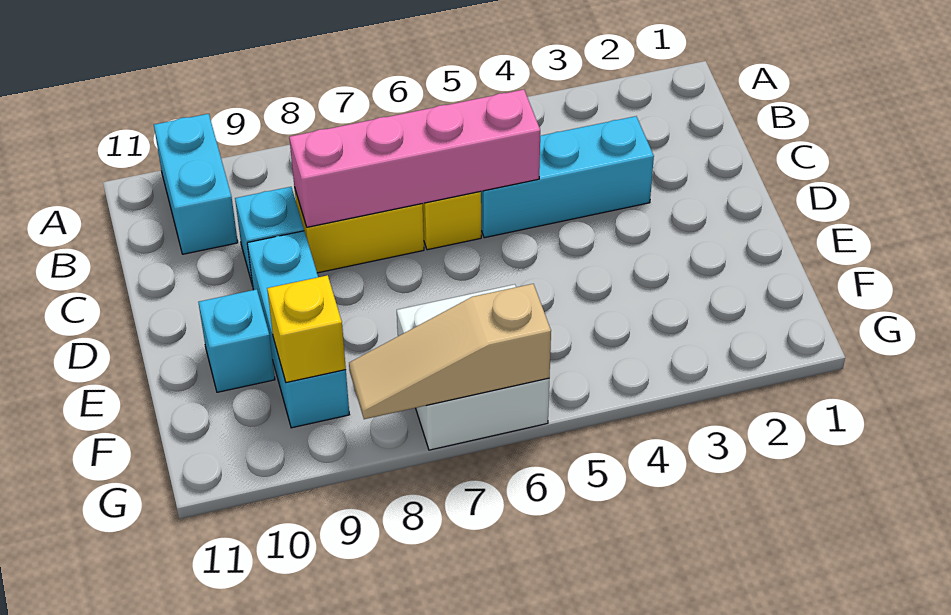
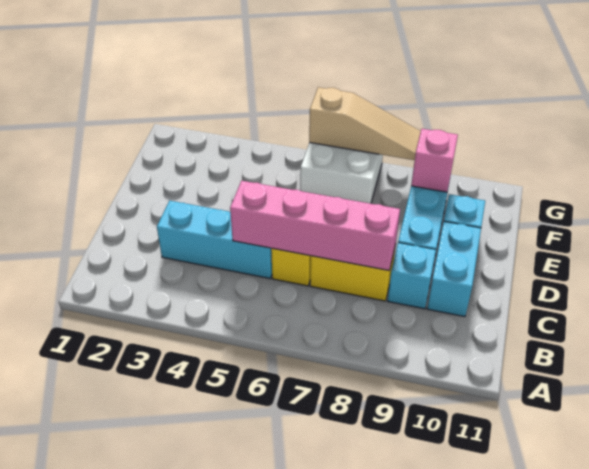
cyan 1x2 brick [154,114,238,254] -> cyan 1x2 brick moved to [427,221,481,317]
yellow 1x1 brick [267,275,346,383] -> pink 1x1 brick [411,129,458,192]

